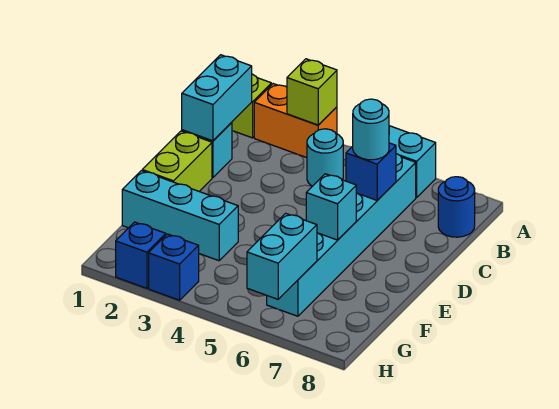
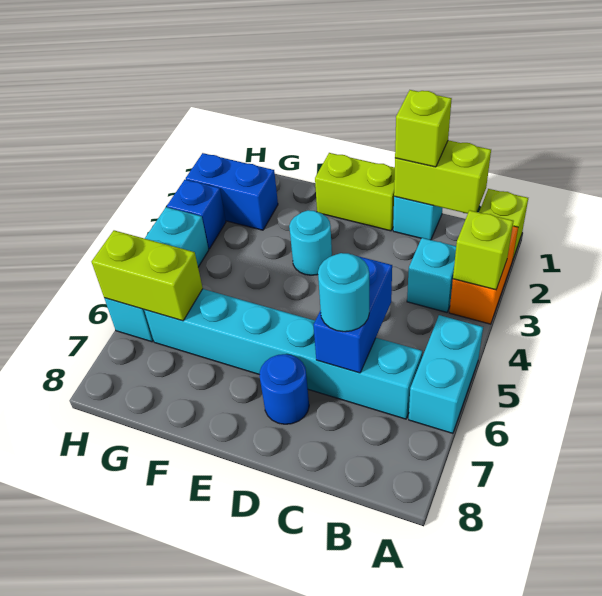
cyan 1x2 brick [182,55,252,141] -> lime 1x2 brick [394,140,491,214]
cyan 1x1 round brick [307,129,343,186] -> cyan 1x1 round brick moved to [289,210,332,275]
blue 1x1 round brick [438,177,475,237] -> blue 1x1 round brick moved to [260,354,309,424]
none -> lime 1x1 brick [395,90,452,167]
blue 1x1 brick [346,143,396,200] -> blue 1x2 brick [313,256,392,373]
cyan 1x1 brick [306,174,356,240] -> cyan 1x1 brick moved to [407,238,456,312]
cyan 1x3 brick [122,171,238,261] -> cyan 1x3 brick moved to [104,207,209,342]
cyan 1x2 brick [247,213,317,299] -> lime 1x2 brick [92,230,203,321]
blue 1x1 brick [116,222,166,288] -> blue 1x2 brick [186,153,278,230]

